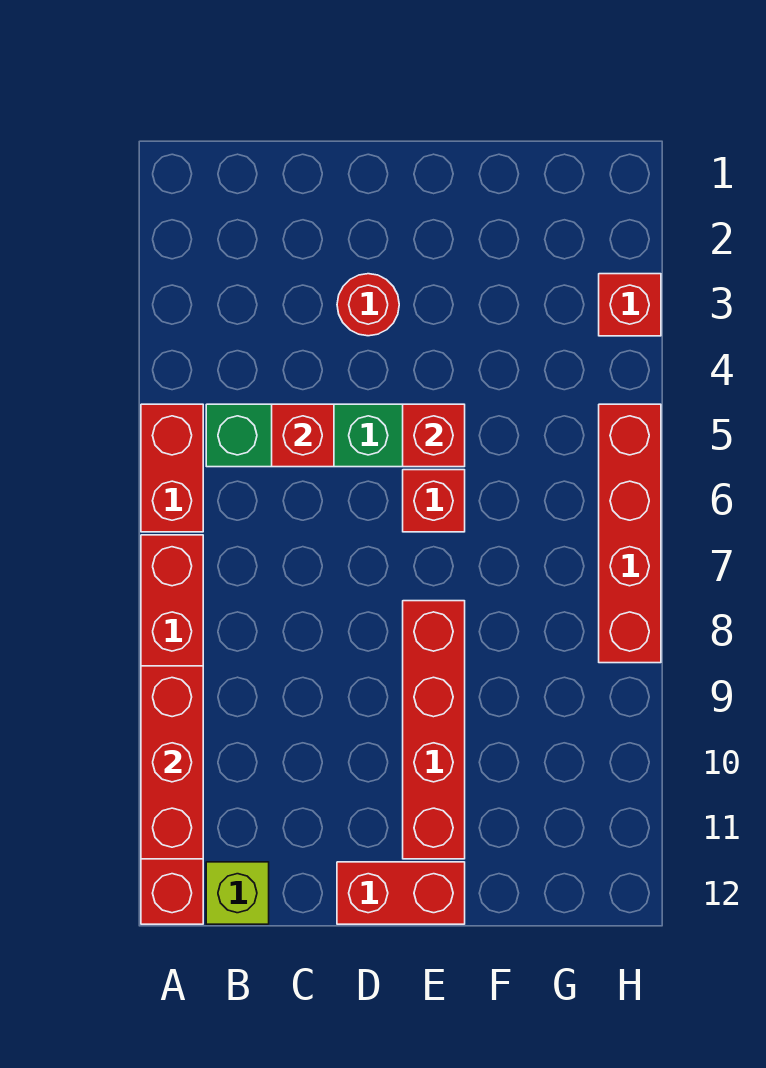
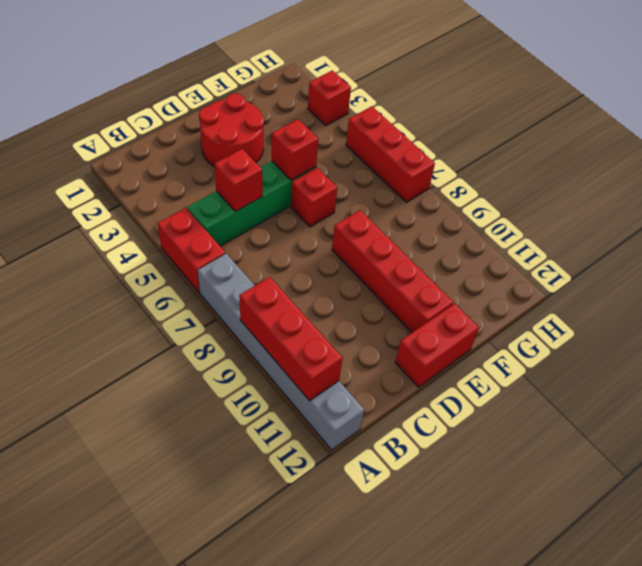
red 1x6 brick [141,535,203,924] -> grey 1x6 brick [198,254,364,450]
lime 1x1 brick [206,862,269,924] -> none
red 1x1 round brick [337,274,399,336] -> red 2x2 round brick [199,93,264,167]
red 1x4 brick [599,404,661,663] -> red 1x3 brick [346,107,435,202]

